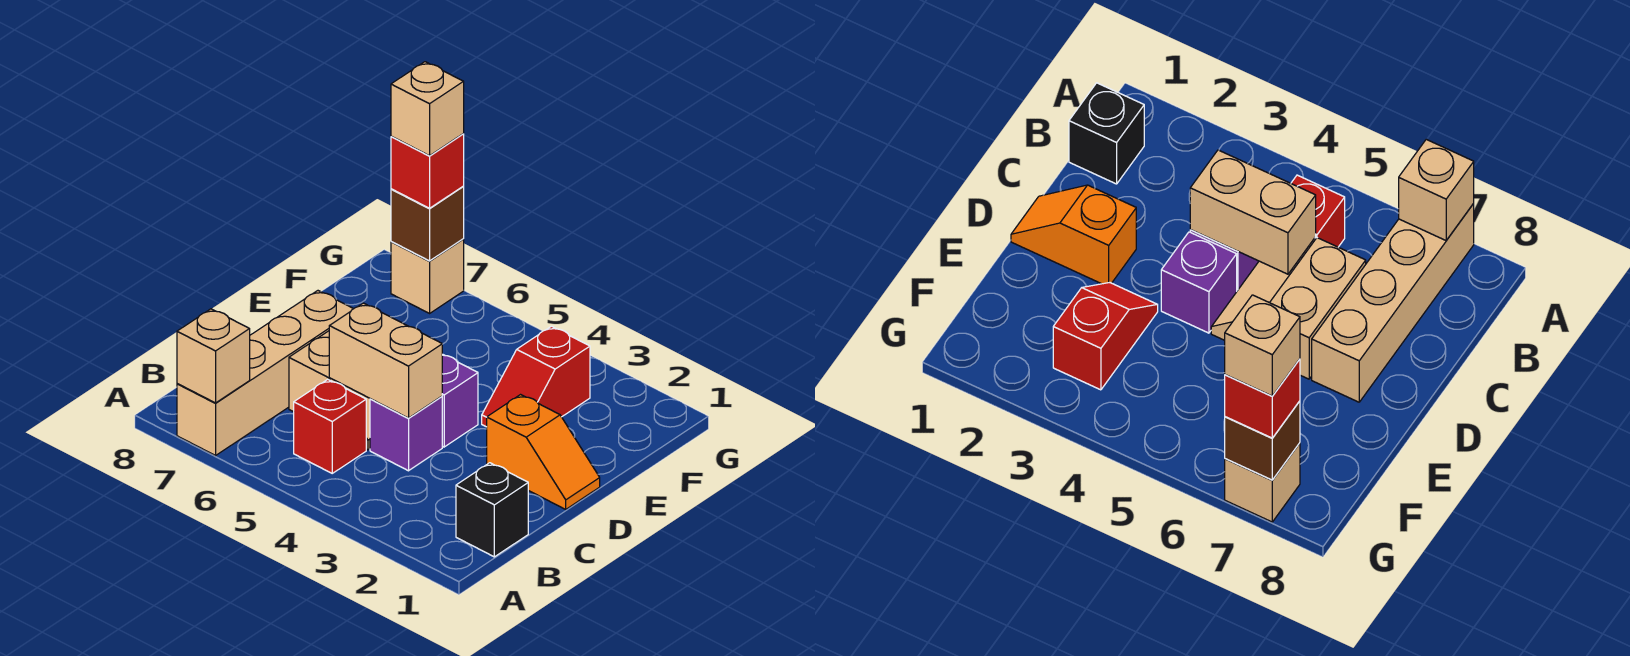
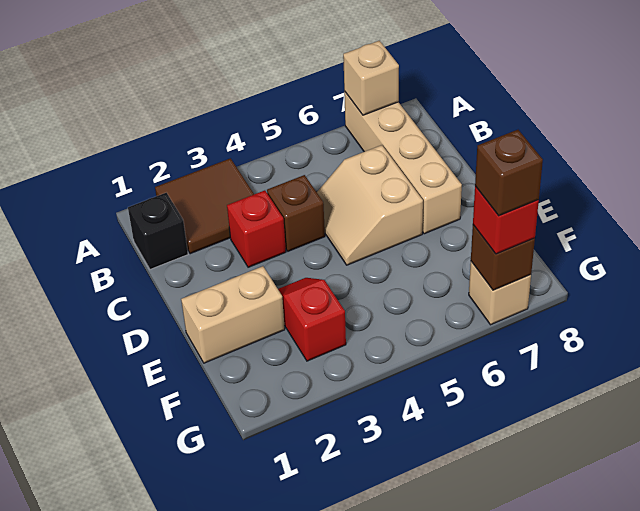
none -> brown 2x2 tile [155,158,254,254]
red 1x1 brick [294,379,366,473] -> red 1x1 brick moved to [227,190,286,267]
purple 1x1 brick [370,396,442,471] -> brown 1x1 brick [267,175,325,251]
tan 1x2 brick [329,303,442,418] -> tan 1x2 brick moved to [181,266,285,363]
orange 1x2 slope [487,395,600,509] -> none
purple 1x1 brick [442,354,478,447] -> none
tan 1x1 brick [391,62,464,156] -> brown 1x1 brick [475,130,543,216]

